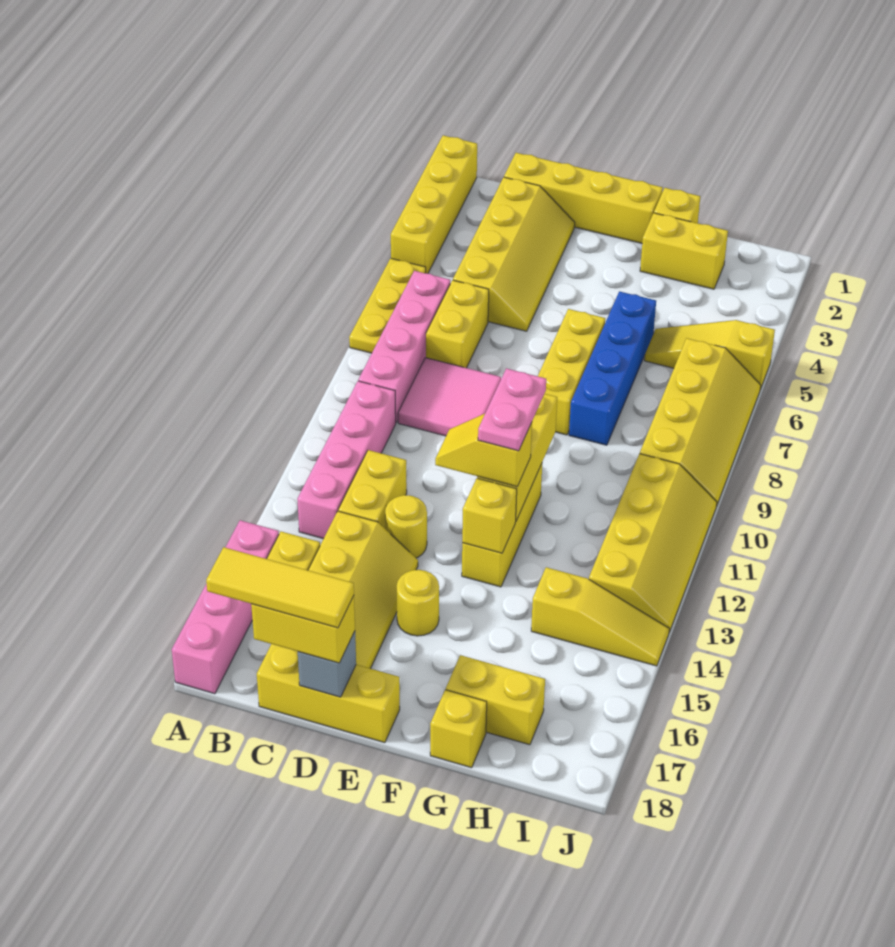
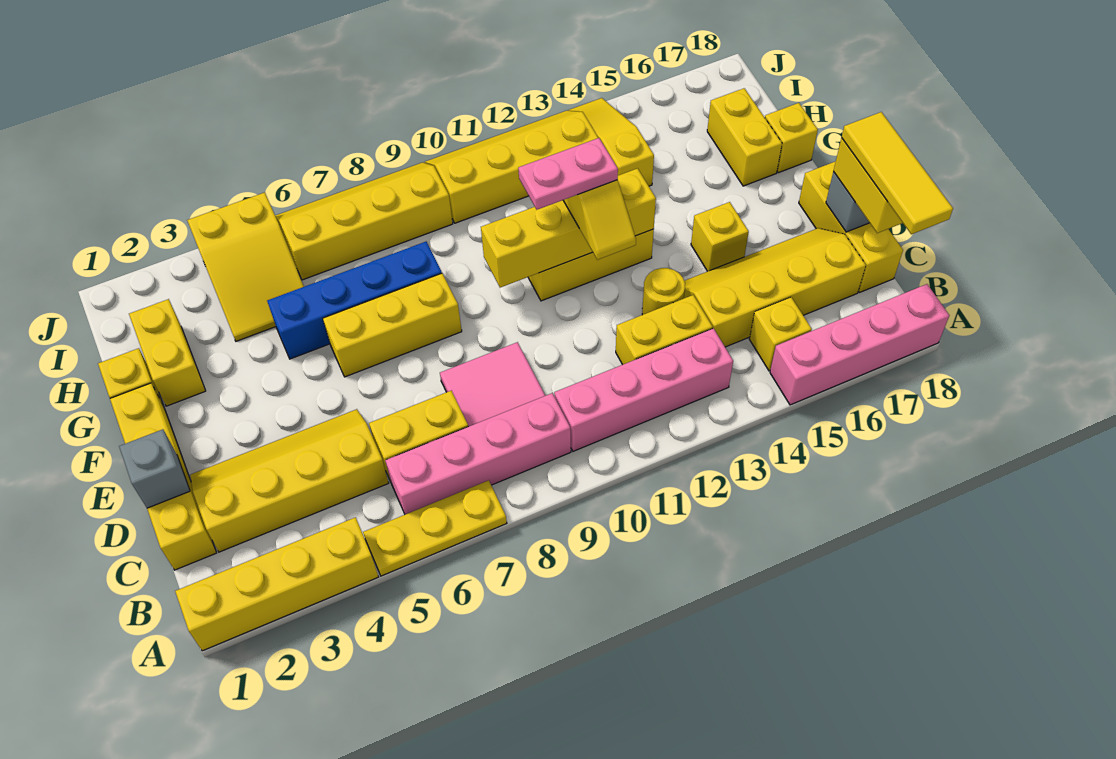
none -> grey 1x1 brick [119,429,190,508]
yellow 1x1 round brick [397,570,439,636] -> yellow 1x1 brick [691,202,749,271]
yellow 1x3 slope [644,320,775,390] -> yellow 2x3 slope [187,192,304,341]

